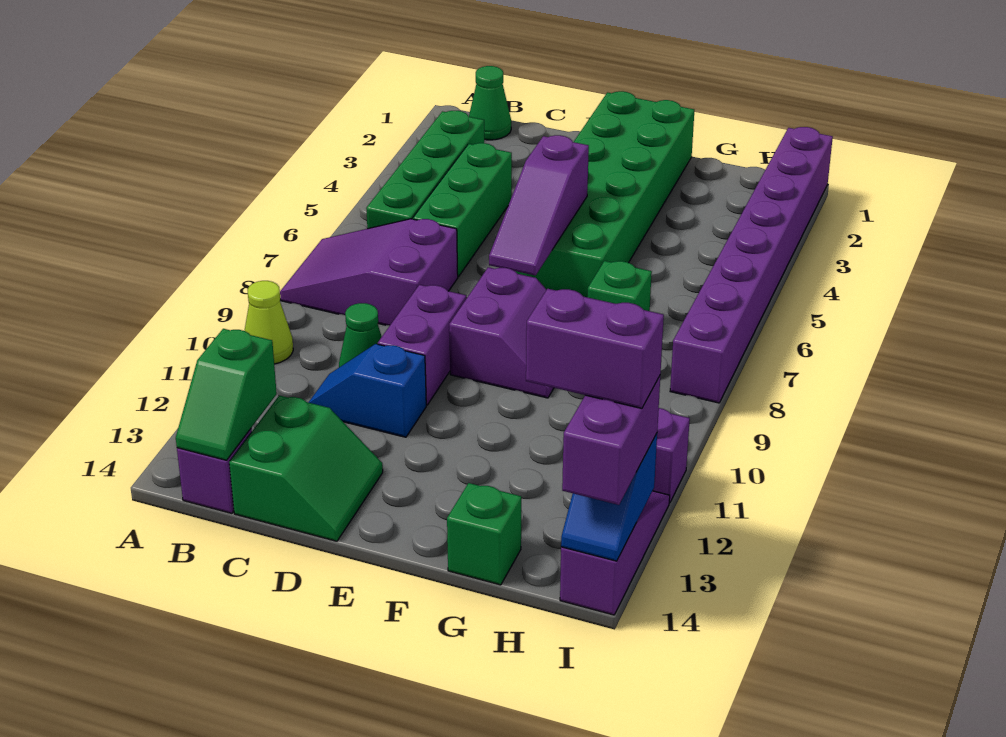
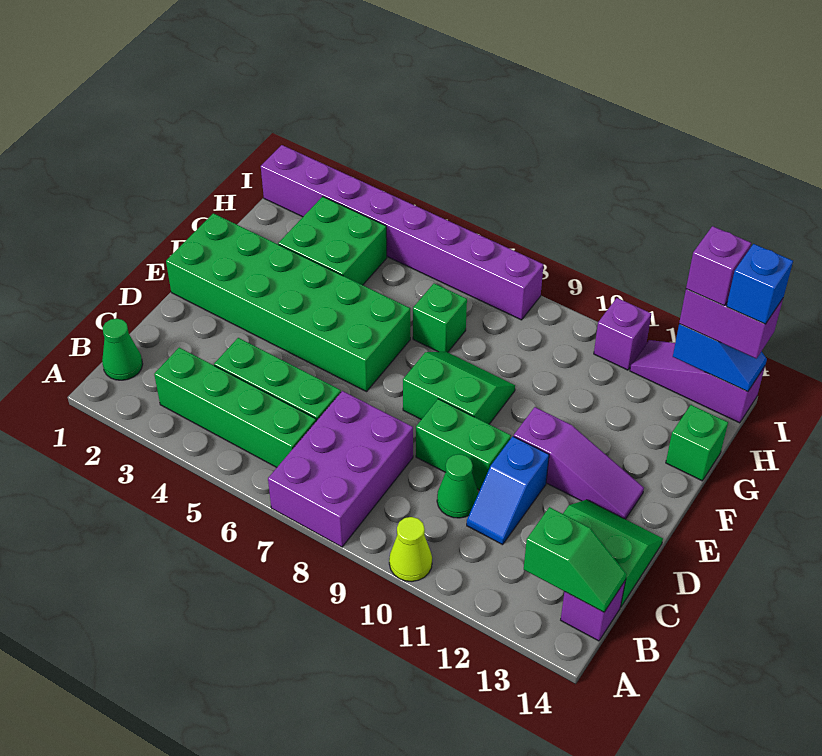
purple 2x3 slope [280,219,458,326] -> purple 2x3 brick [268,391,413,547]
purple 1x2 brick [378,285,466,405] -> green 1x2 brick [416,399,511,490]
purple 1x3 slope [489,135,589,276] -> purple 1x3 slope moved to [514,407,644,519]
purple 2x2 slope [449,267,554,398] -> green 2x2 slope [403,352,515,424]
none -> green 2x2 brick [278,197,387,285]
purple 1x2 brick [526,289,664,408] -> purple 1x1 brick [686,226,751,306]
none -> blue 1x1 brick [727,244,793,324]

